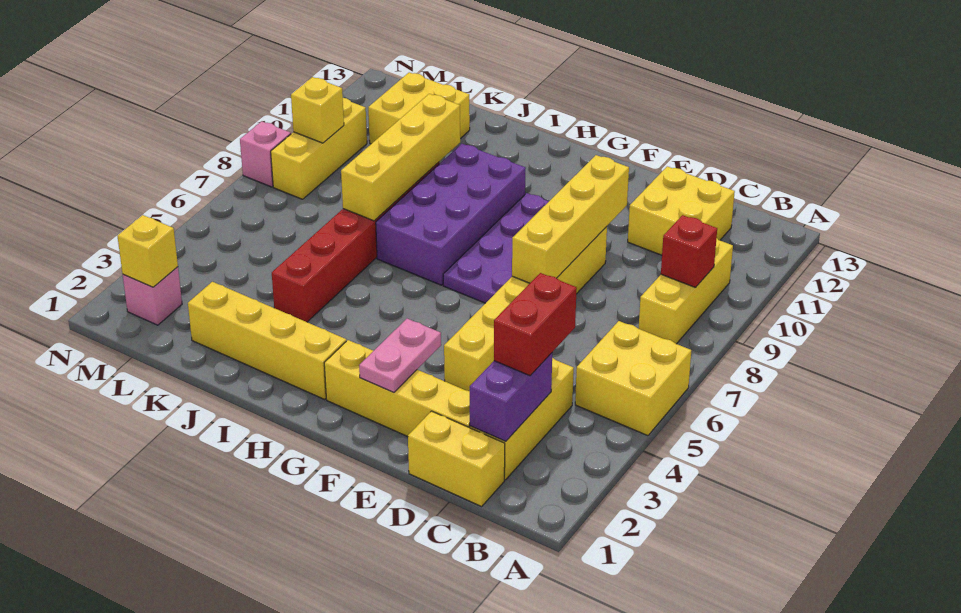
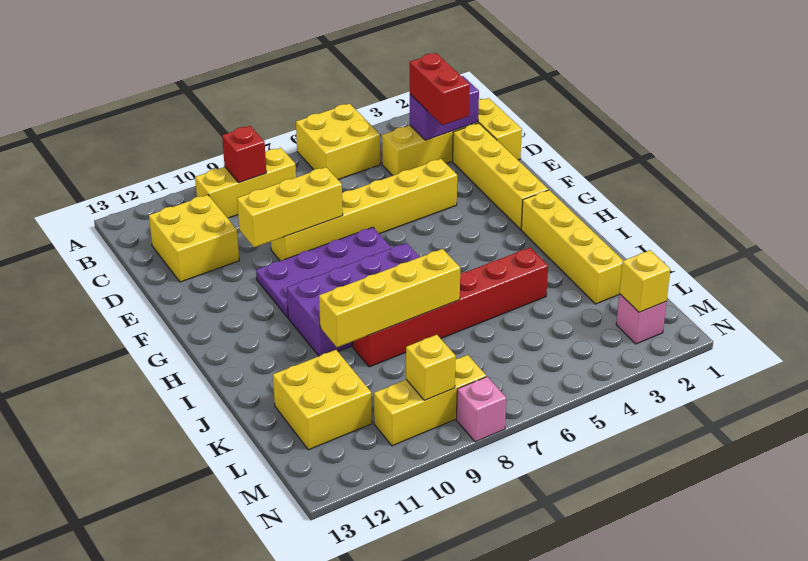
red 1x2 brick [494,273,577,376] -> red 1x2 brick turned to [410,53,470,125]
yellow 1x4 brick [512,155,629,283] -> yellow 1x3 brick [237,167,343,247]
pink 1x2 plate [359,319,441,393] -> none

